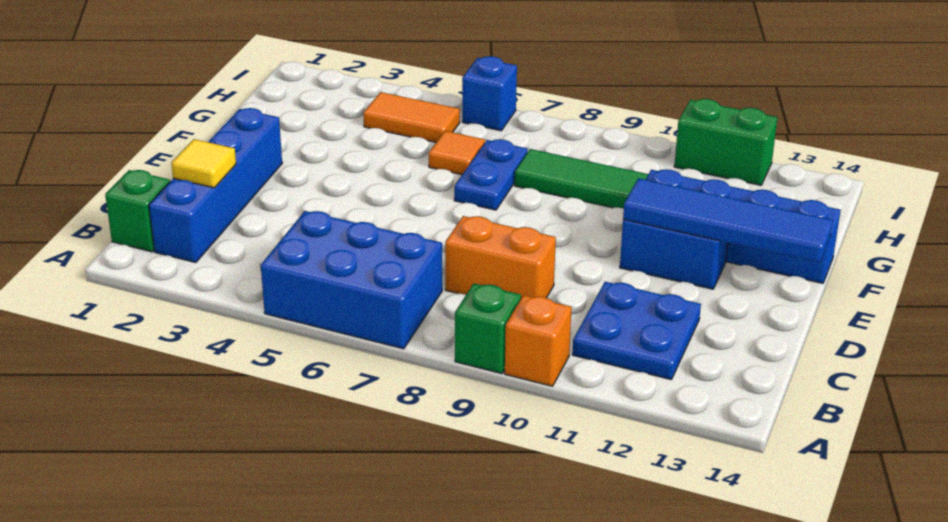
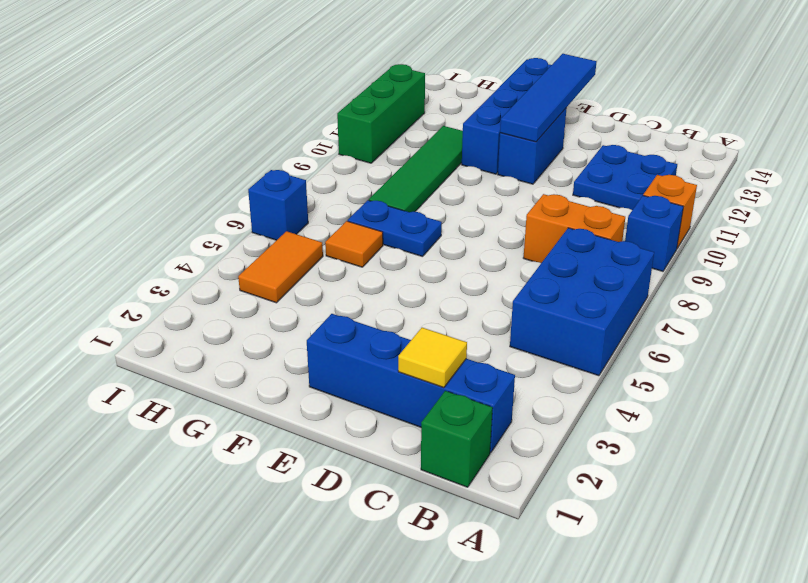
green 1x1 brick [455,284,521,374] -> blue 1x1 brick [625,196,683,271]
orange 1x2 brick [445,216,556,298] -> orange 1x2 brick turned to [524,194,625,263]
green 1x2 brick [674,99,777,185] -> green 1x3 brick [337,64,425,163]

